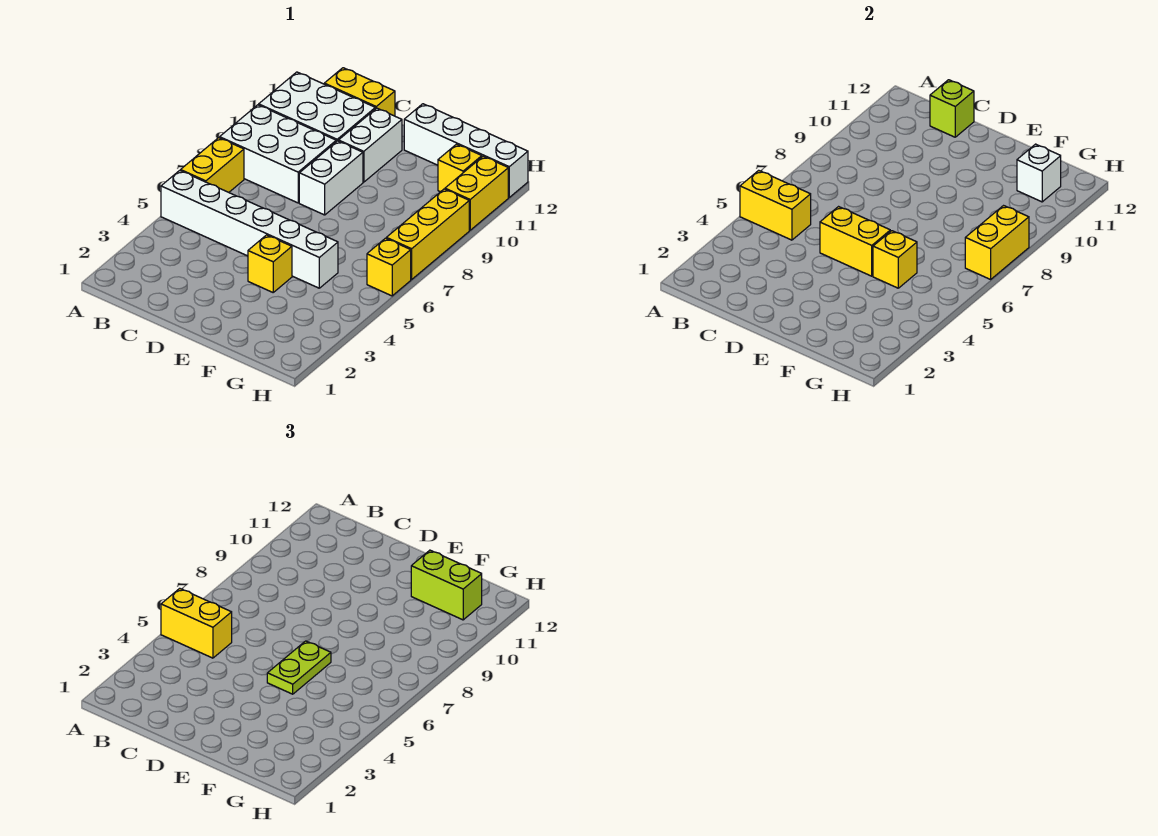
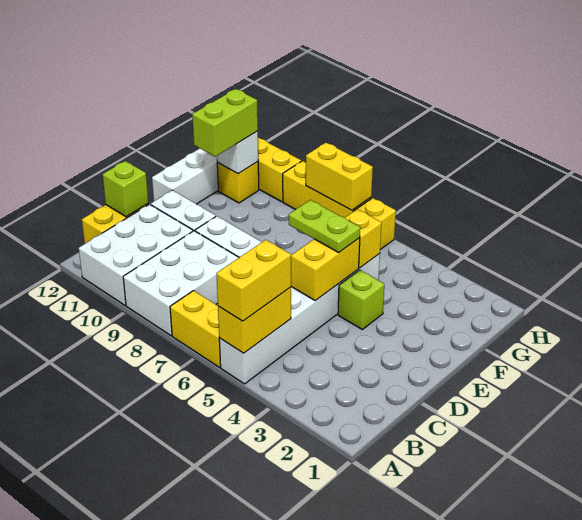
yellow 1x1 brick [248,235,292,292] -> lime 1x1 brick [338,270,384,329]

